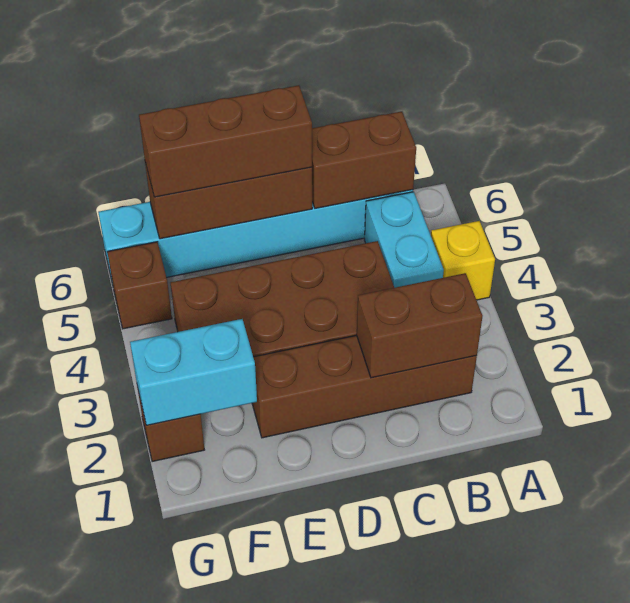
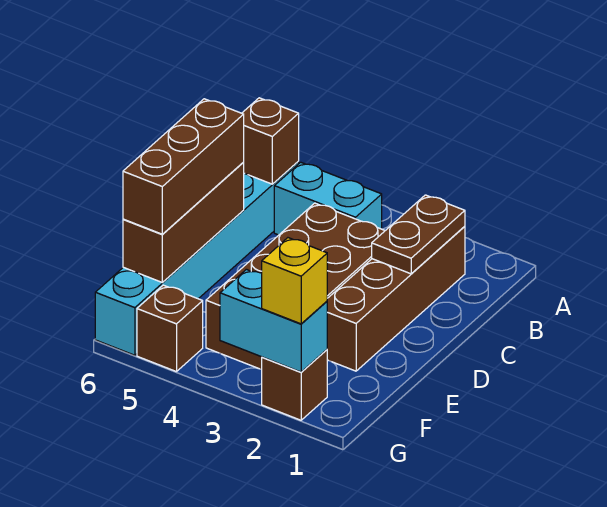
yellow 1x1 brick [431,221,495,300] -> yellow 1x1 brick moved to [262,238,327,324]
brown 1x2 brick [357,273,482,378] -> brown 1x2 plate [372,195,465,274]
brown 1x2 brick [312,112,416,208] -> brown 1x1 brick [242,98,299,184]
cyan 1x2 brick [130,319,257,425] -> cyan 1x2 brick turned to [220,269,327,372]

